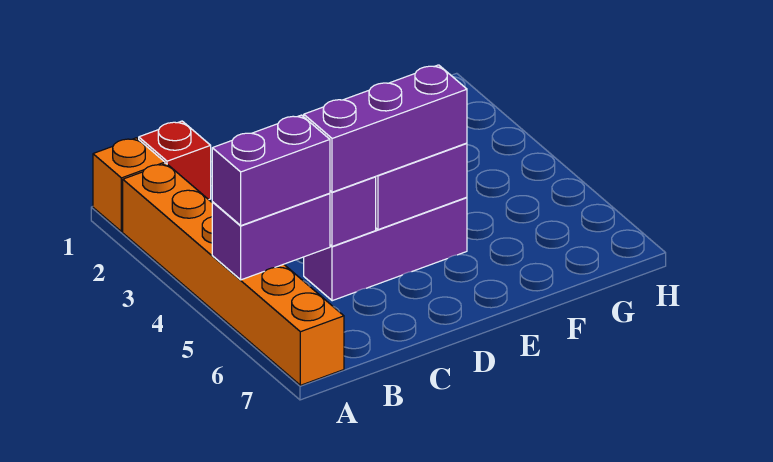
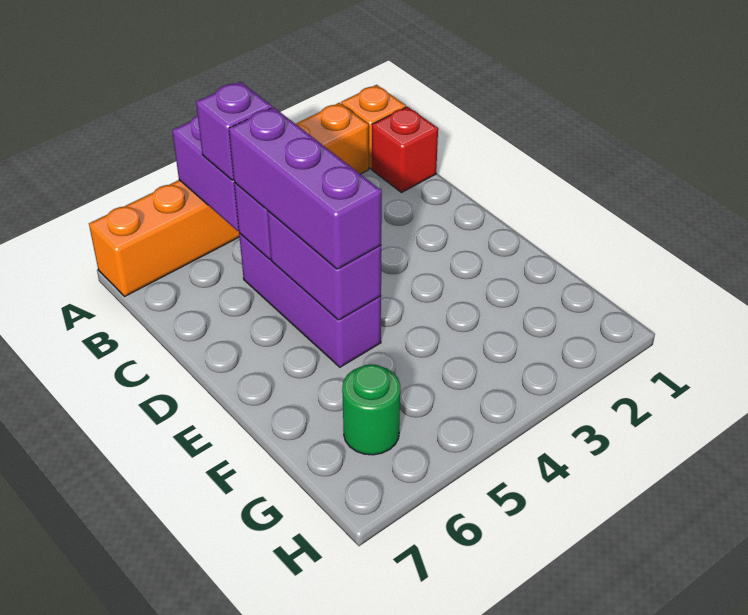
purple 1x2 brick [212,115,330,226] -> purple 1x1 brick [196,82,272,181]
none -> green 1x1 round brick [342,364,400,455]

